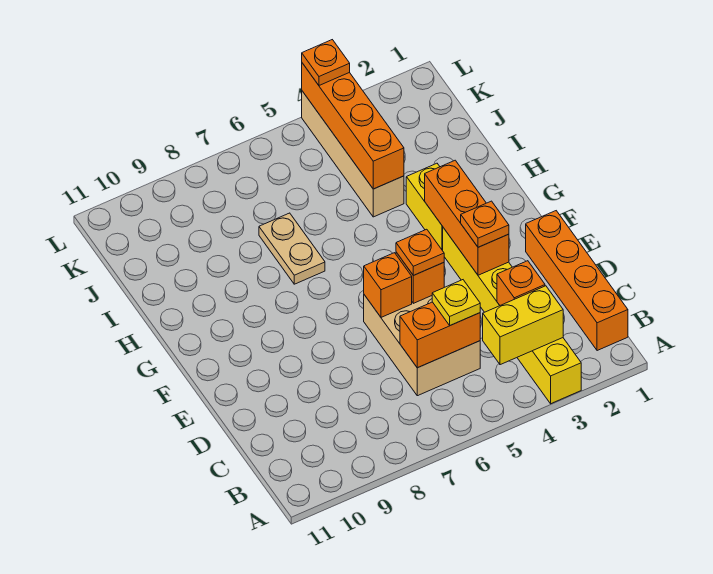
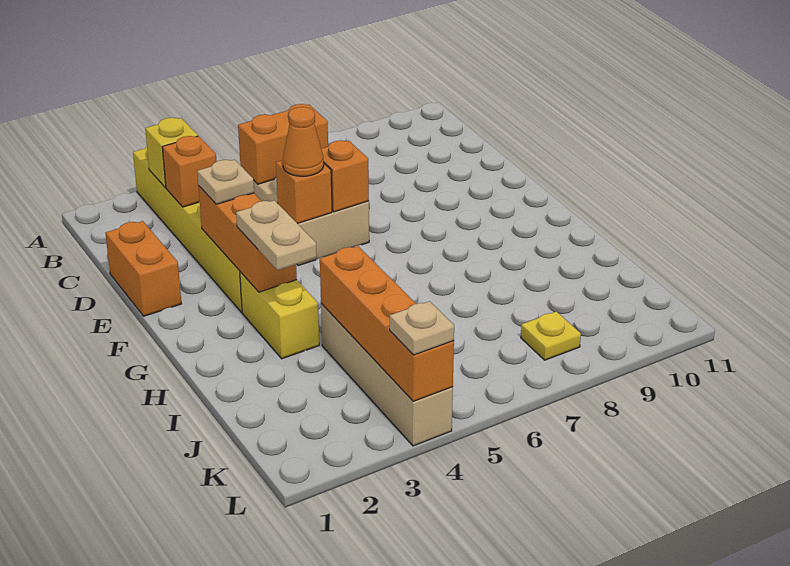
orange 1x4 brick [526,211,628,351] -> orange 1x2 brick [105,221,181,316]
yellow 1x2 brick [483,286,563,365] -> yellow 1x1 brick [145,118,198,188]
yellow 1x1 plate [432,280,480,325] -> yellow 1x1 plate moved to [521,312,581,360]
orange 1x1 plate [461,201,509,247] -> tan 1x1 plate [197,160,254,204]
orange 1x1 plate [396,229,444,275] -> orange 1x1 cone [283,107,324,176]
tan 1x2 plate [259,213,325,284] -> tan 1x2 plate moved to [236,200,317,270]
orange 1x1 plate [302,40,350,85] -> tan 1x1 plate [390,301,454,355]

